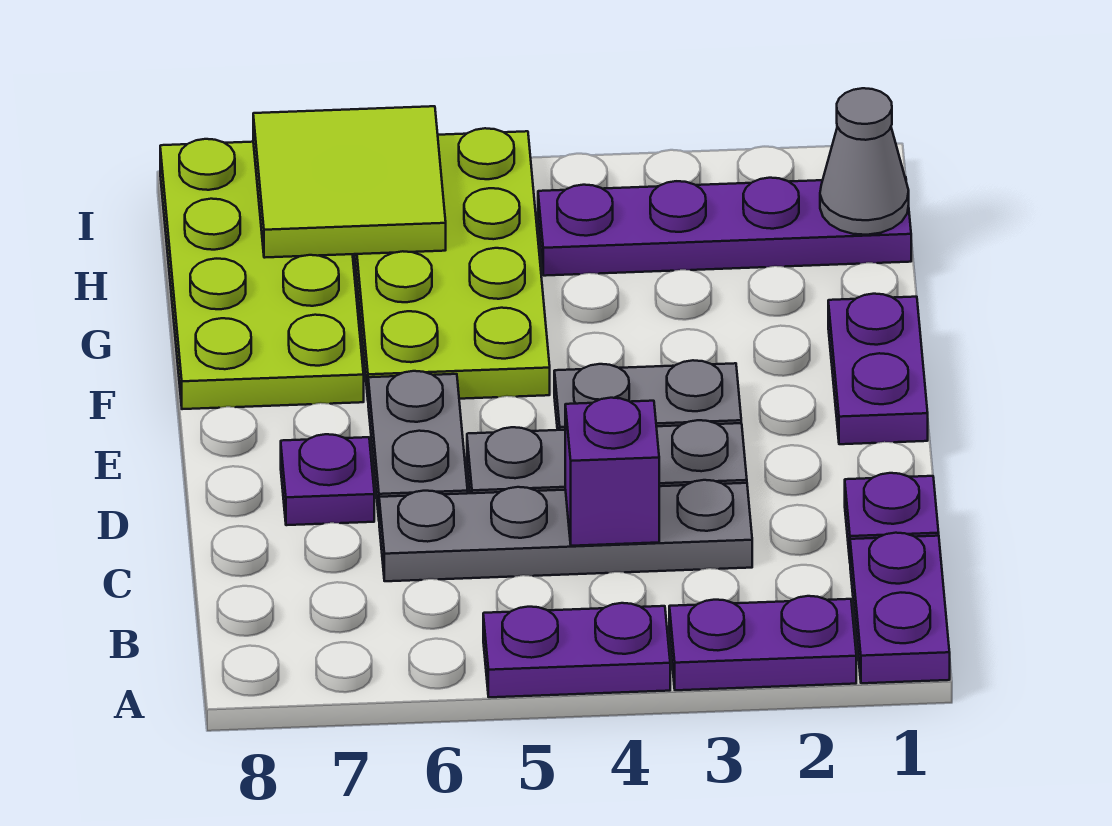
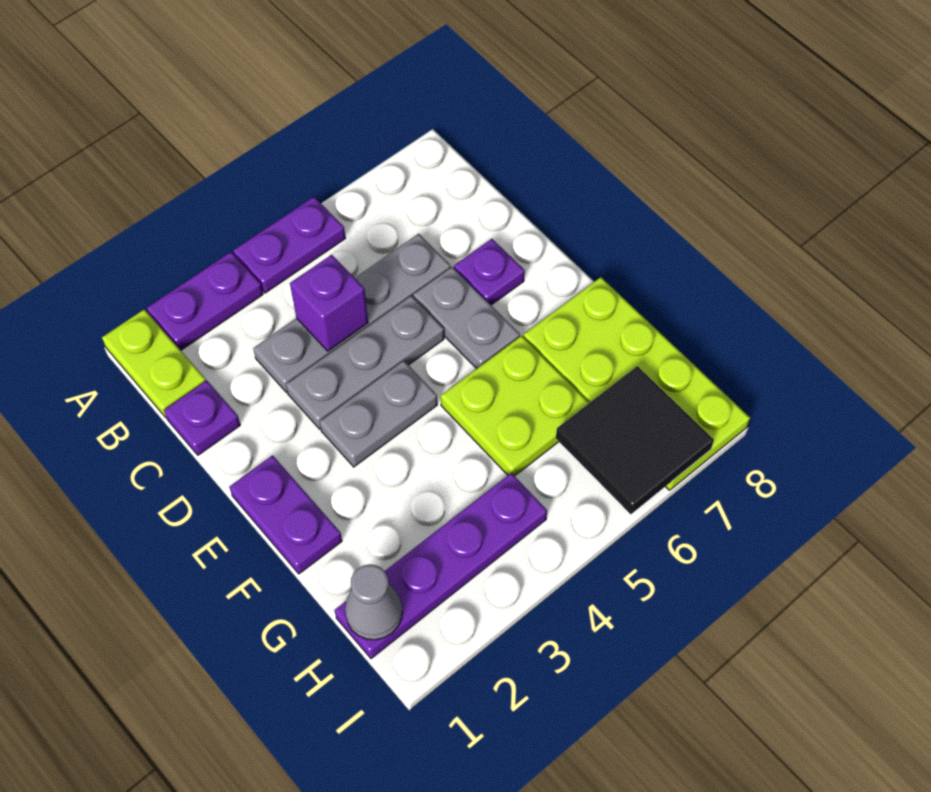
purple 1x2 plate [850,533,950,683] -> lime 1x2 plate [102,309,206,418]
lime 2x4 plate [354,128,550,399] -> lime 2x2 plate [441,336,589,476]
lime 2x2 tile [253,106,446,258] -> black 2x2 tile [556,366,714,514]

